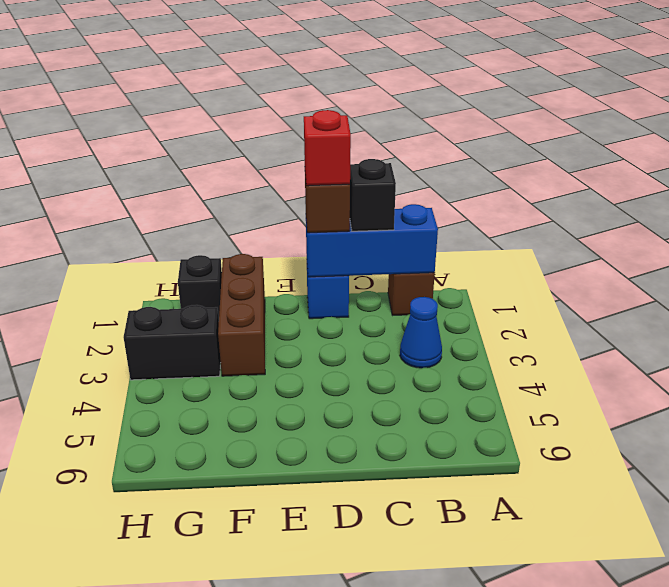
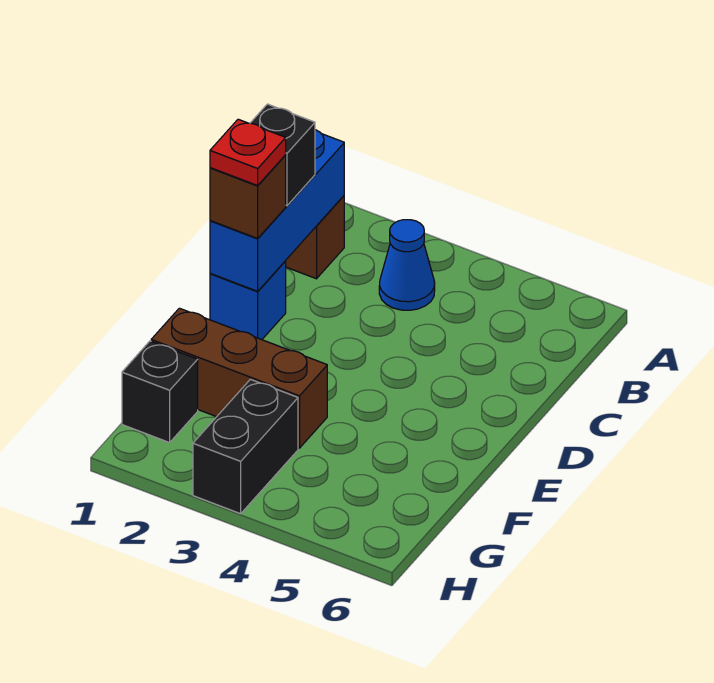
red 1x1 brick [304,110,351,186] -> red 1x1 plate [210,119,286,186]

